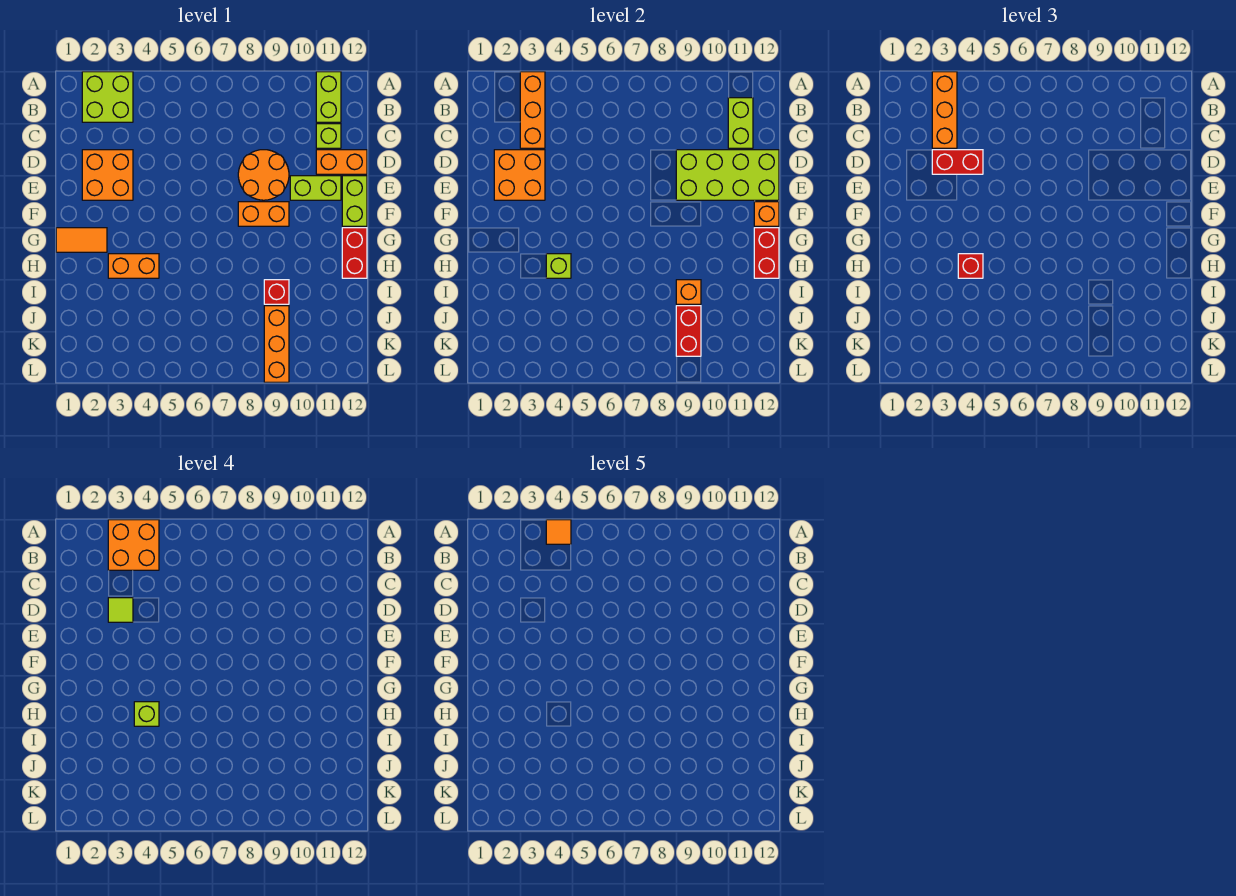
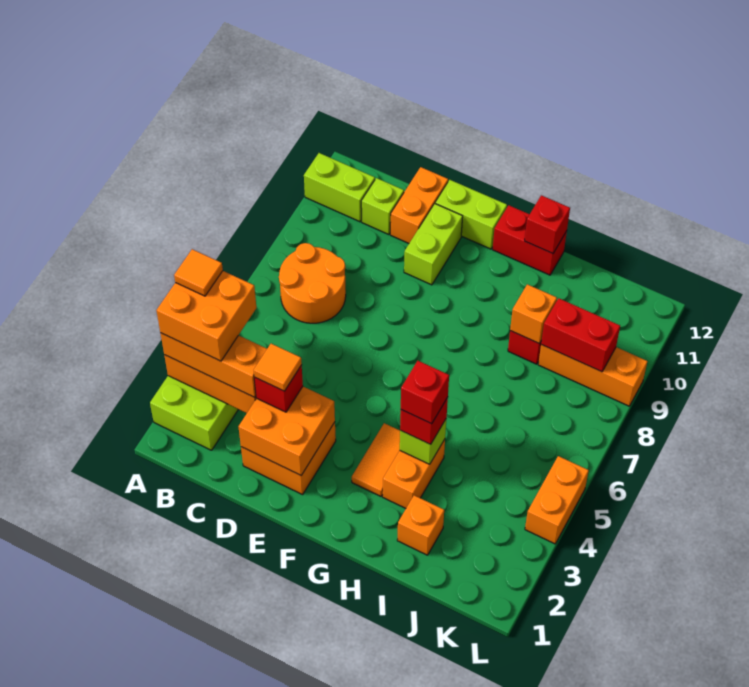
lime 1x2 brick [728,98,753,148] -> none
red 1x2 brick [932,150,983,174] -> red 1x1 brick [254,365,303,412]
lime 1x1 tile [108,598,133,622] -> orange 1x1 tile [254,344,302,391]
orange 2x2 round brick [238,150,289,200] -> orange 2x2 round brick moved to [279,243,346,323]
lime 2x4 brick [676,150,779,200] -> none
orange 1x2 brick [238,202,289,226] -> orange 1x2 brick moved to [525,456,589,544]
orange 1x1 brick [754,202,779,226] -> orange 1x1 brick moved to [397,495,444,555]
orange 1x2 tile [56,228,107,252] -> orange 1x2 tile moved to [352,423,400,496]
red 1x2 brick [754,228,779,278] -> red 1x1 brick [525,195,570,253]
lime 1x1 brick [134,702,159,726] -> red 1x1 brick [401,361,449,424]

